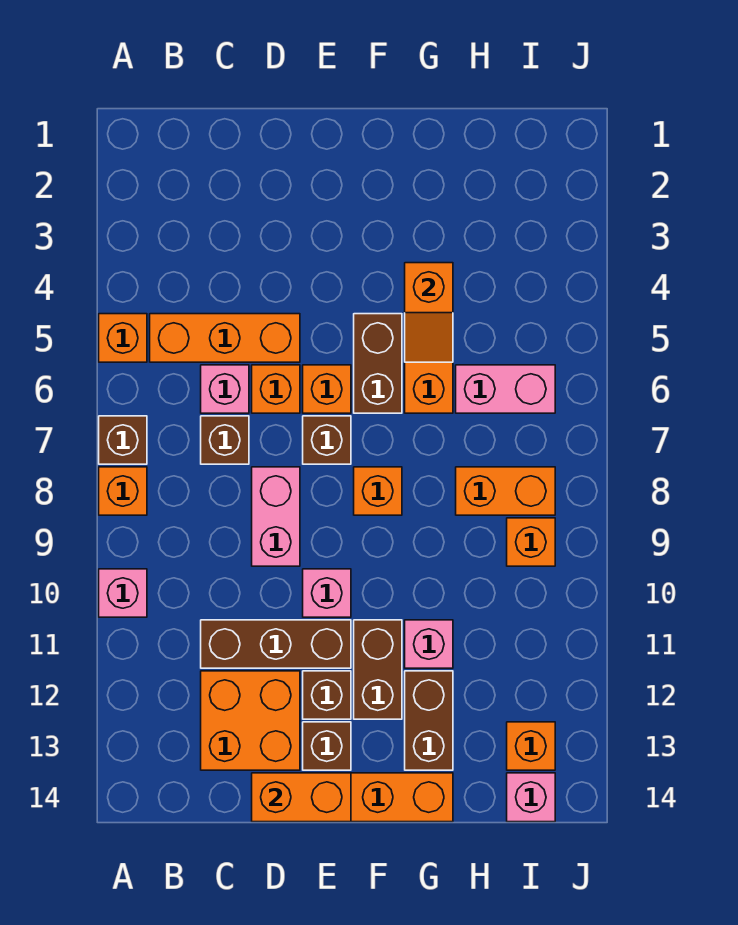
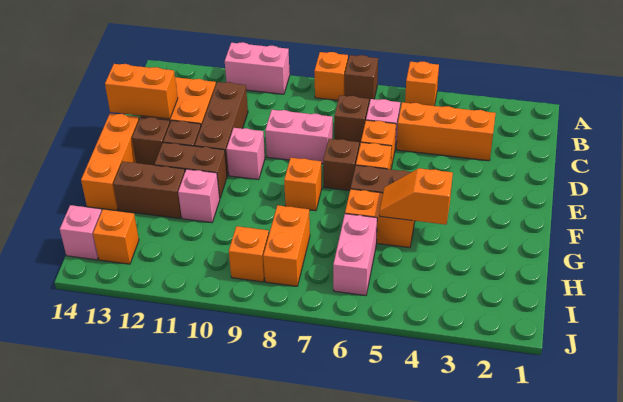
pink 1x1 brick [99,569,147,617] -> pink 1x2 brick [225,42,290,94]
orange 1x3 brick [150,314,300,362] -> orange 1x3 brick turned to [397,102,496,161]
orange 1x2 brick [252,773,351,822] -> orange 1x2 brick turned to [105,64,178,119]

